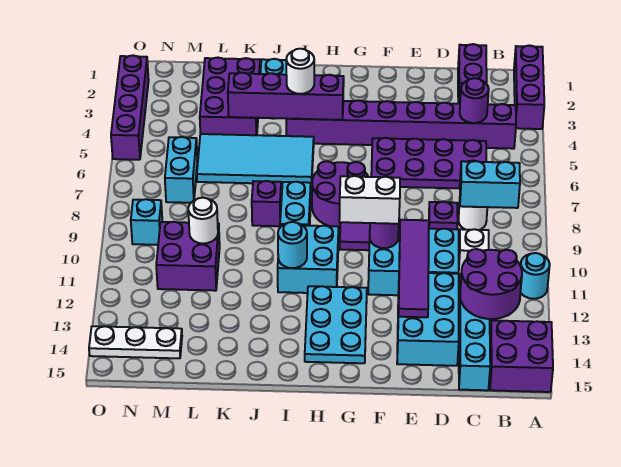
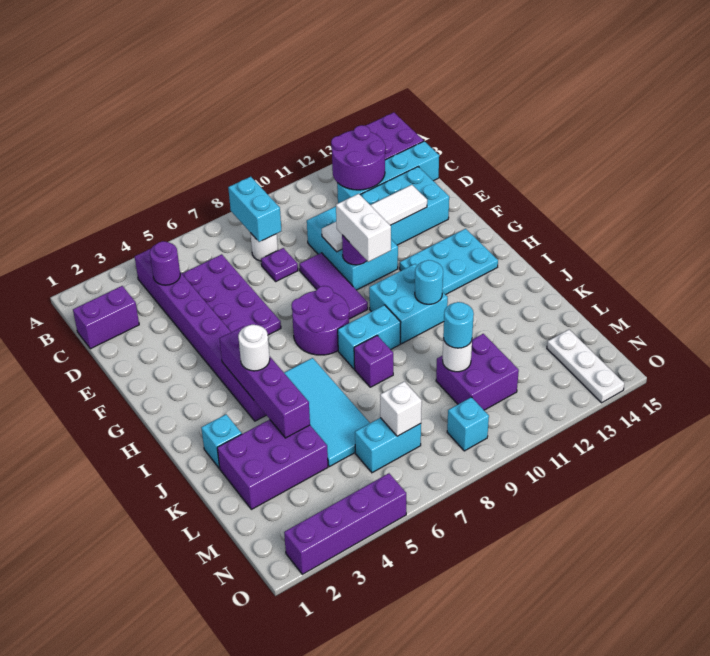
purple 1x3 brick [514,46,544,129] -> none
cyan 1x1 round brick [521,253,550,299] -> cyan 1x1 round brick moved to [443,302,474,348]
white 1x1 brick [459,229,489,275] -> white 1x1 brick moved to [380,381,422,436]
purple 1x4 tile [398,220,429,317] -> white 1x4 tile [322,185,427,252]

